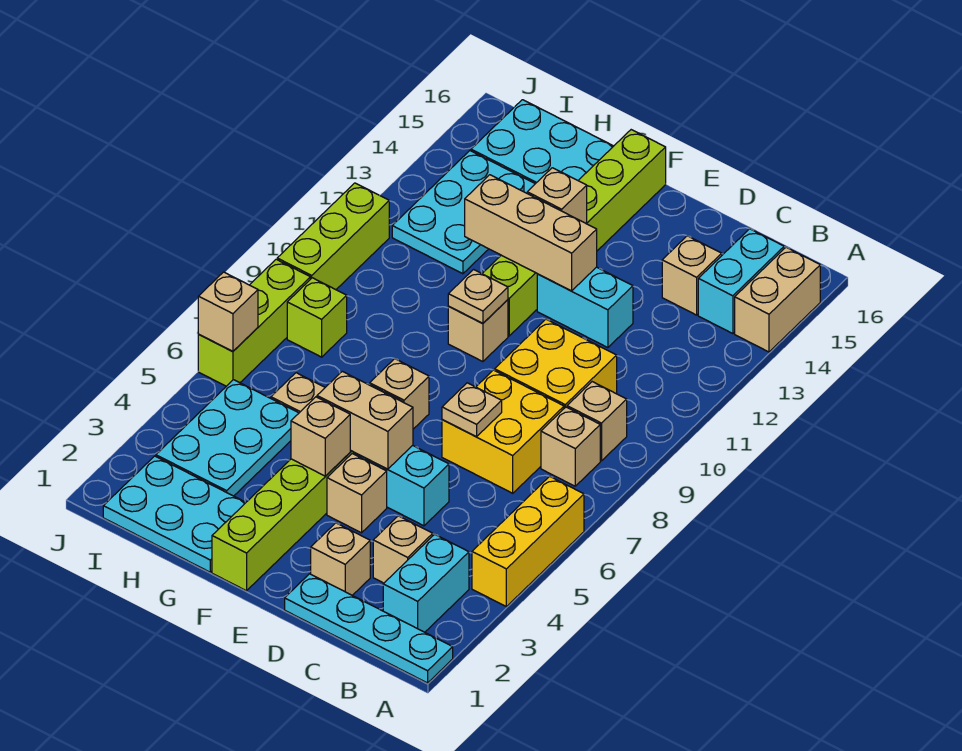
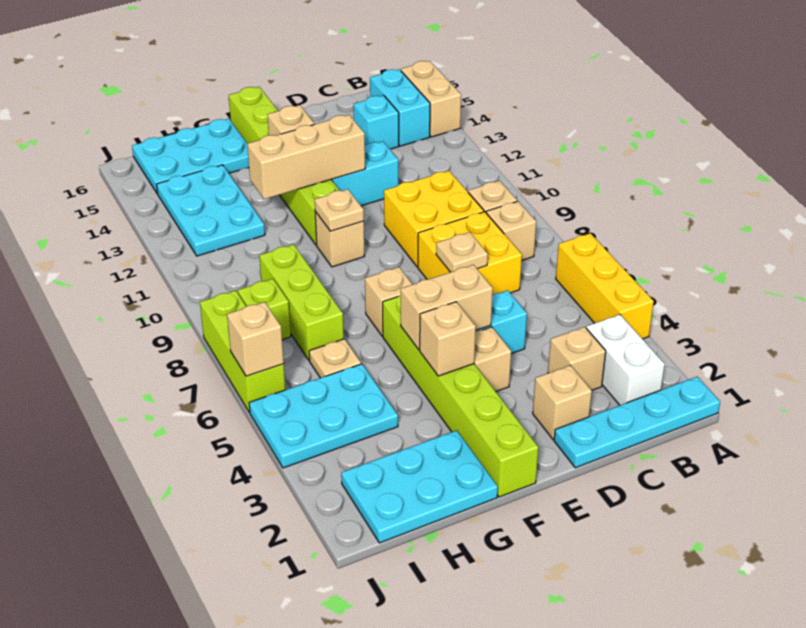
cyan 1x2 brick [383,534,469,632] -> white 1x2 brick [586,315,665,405]
tan 1x1 brick [662,236,722,315] -> cyan 1x1 brick [354,95,399,149]
cyan 2x3 plate [156,380,299,496] -> cyan 2x3 plate turned to [249,364,398,468]
lime 1x3 brick [277,183,389,290] -> lime 1x3 brick moved to [259,244,344,361]

